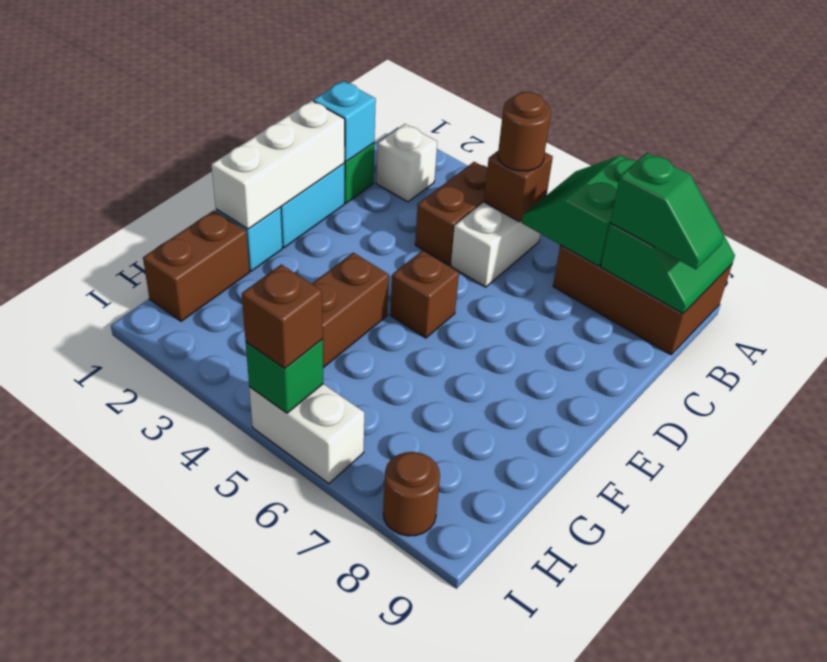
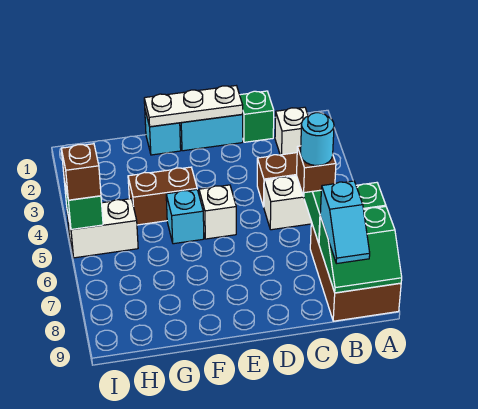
brown 1x1 round brick [498,92,551,171] -> cyan 1x1 round brick [301,113,334,166]
green 1x2 slope [610,153,724,269] -> cyan 1x2 slope [320,181,370,264]
cyan 1x1 brick [313,81,376,162] -> cyan 1x1 brick moved to [166,189,204,244]
white 1x3 brick [211,101,345,229] -> white 1x3 plate [144,86,243,127]
brown 1x1 brick [390,251,459,338] -> white 1x1 brick [199,185,236,239]
brown 1x2 brick [143,210,249,321] -> none
white 1x2 brick [249,384,364,484] -> white 1x2 brick turned to [67,199,138,258]
brown 1x1 round brick [383,452,440,536] -> none

